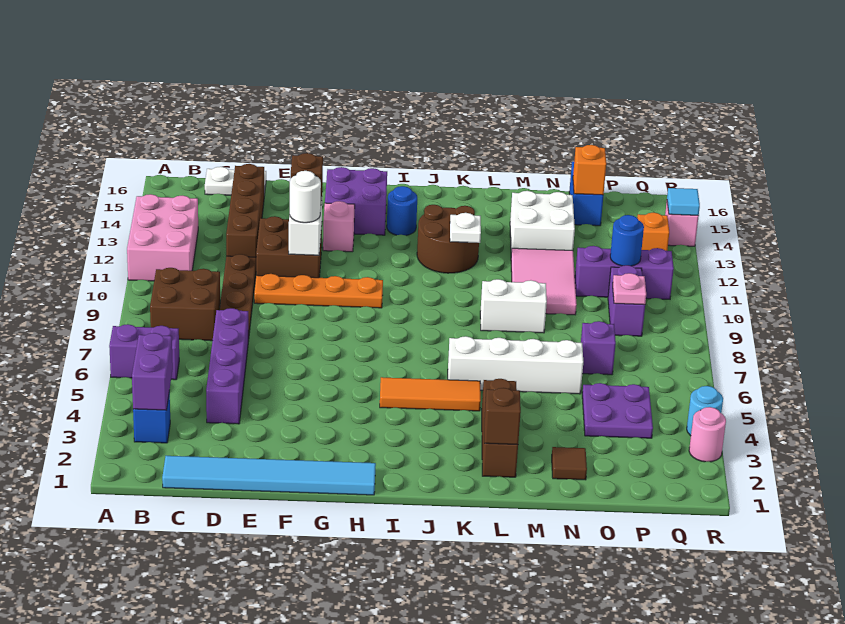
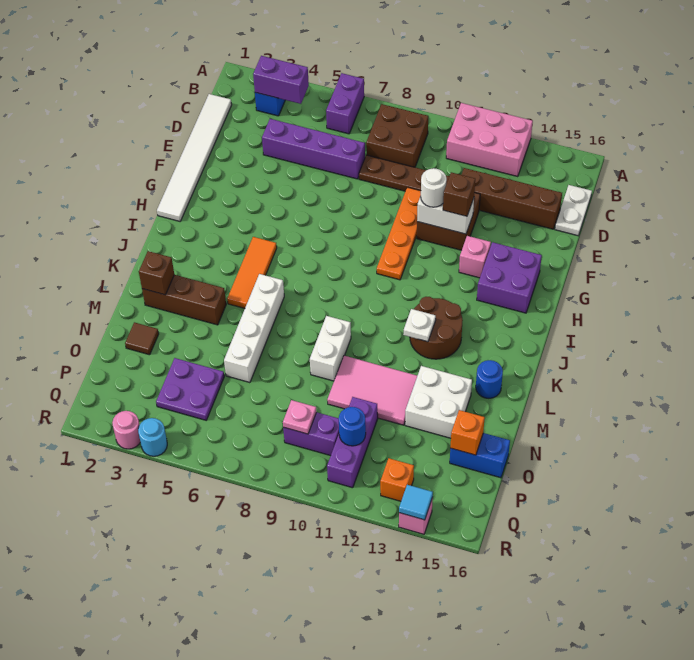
cyan 1x6 tile [162,456,376,495] -> white 1x6 tile [157,94,232,221]
blue 1x1 round brick [387,186,417,236] -> blue 1x1 round brick moved to [476,360,503,398]
purple 1x1 brick [581,321,616,375] -> none

